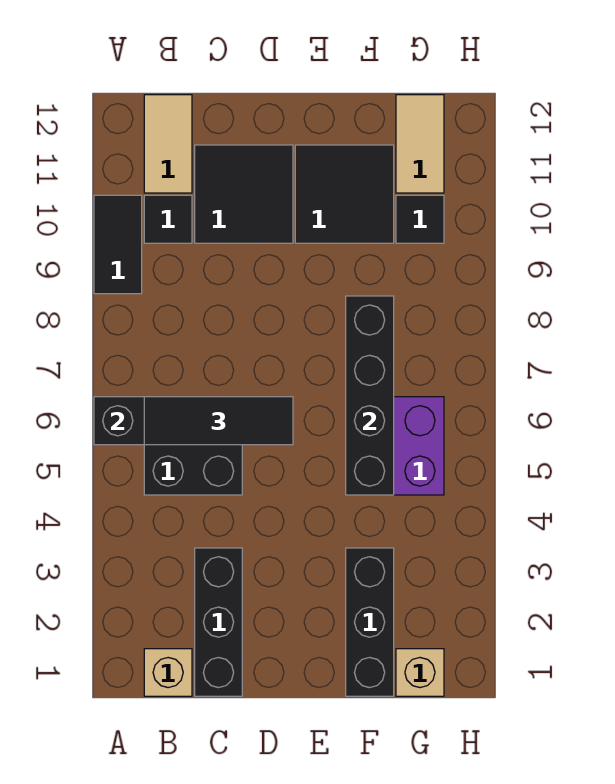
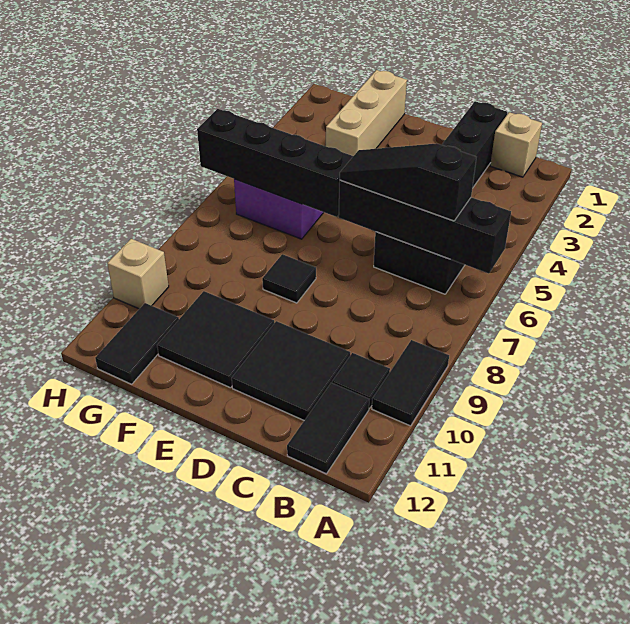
black 1x3 tile [144,397,293,445] -> black 1x3 slope [340,143,476,221]
tan 1x2 tile [144,95,192,193] -> black 1x2 tile [287,383,369,474]
black 1x3 brick [346,548,394,696] -> tan 1x3 brick [326,70,407,156]
black 1x4 brick [346,296,394,495] -> black 1x4 brick turned to [197,109,353,217]
tan 1x1 brick [396,649,444,696] -> tan 1x1 brick moved to [107,239,169,309]
black 1x1 tile [396,195,444,243] -> black 1x1 tile moved to [262,254,316,303]
tan 1x2 tile [396,95,444,193] -> black 1x2 tile [95,303,179,384]

